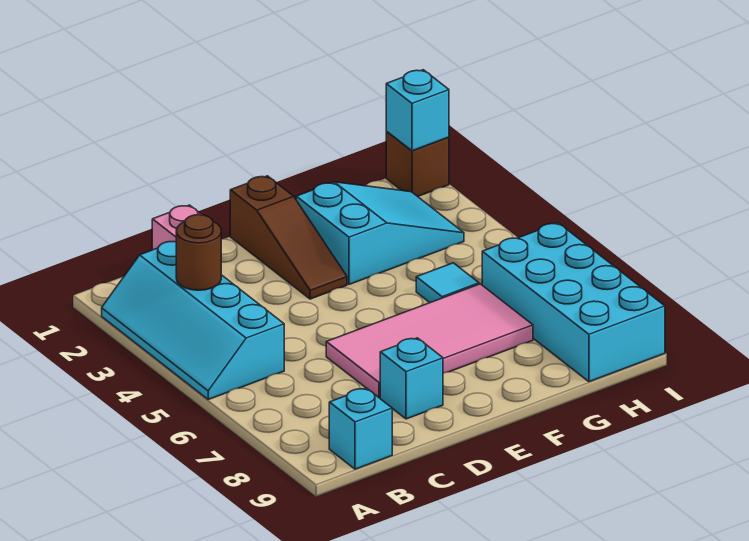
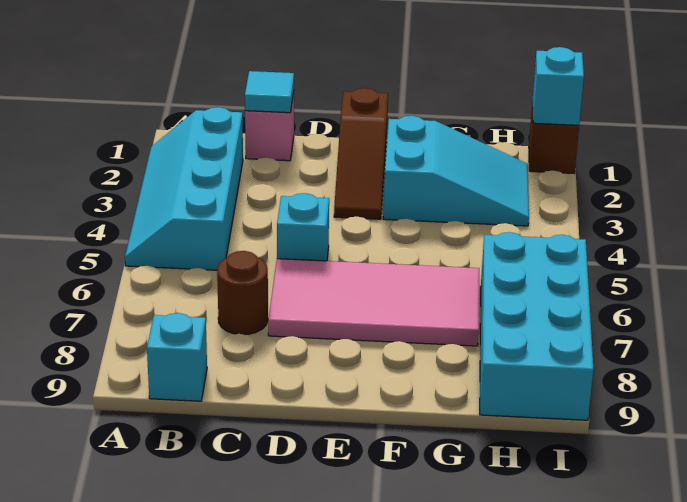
brown 1x1 round brick [176,215,221,290] -> brown 1x1 round brick moved to [217,251,268,335]
cyan 1x1 brick [380,338,443,419] -> cyan 1x1 brick moved to [277,193,329,261]
cyan 1x1 tile [416,263,479,303] -> cyan 1x1 tile moved to [245,71,294,113]

